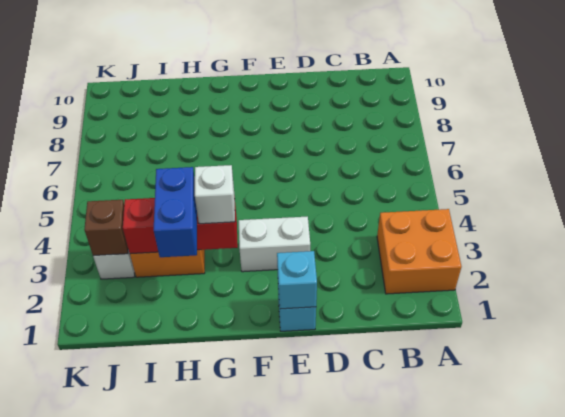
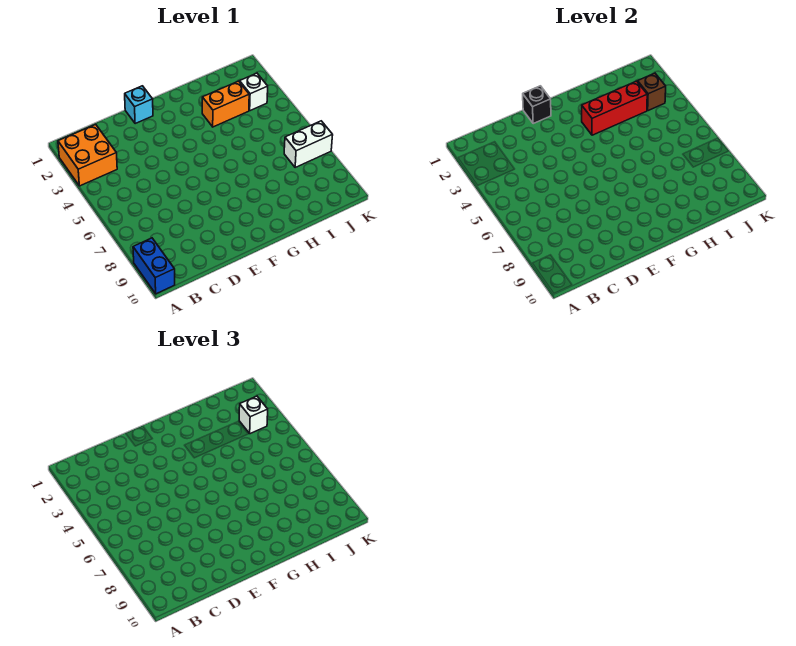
cyan 1x1 brick [277,251,317,309] -> black 1x1 brick [523,86,551,123]
white 1x2 brick [239,217,310,272] -> white 1x2 brick moved to [284,121,333,167]
white 1x1 brick [195,165,235,224] -> white 1x1 brick moved to [239,396,268,434]
blue 1x2 brick [154,167,197,257] -> blue 1x2 brick moved to [133,238,175,294]

